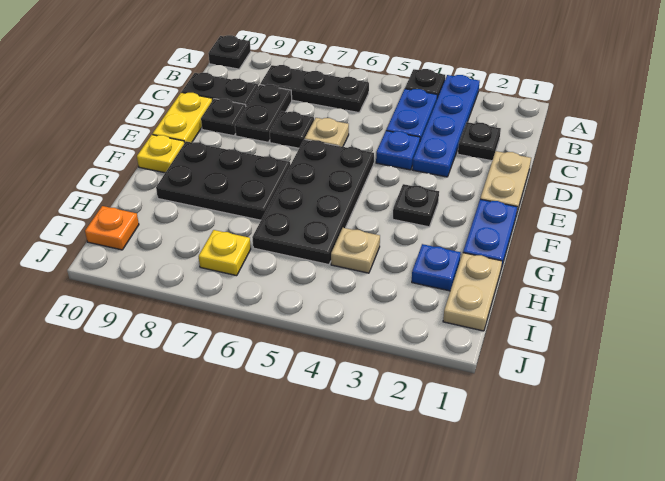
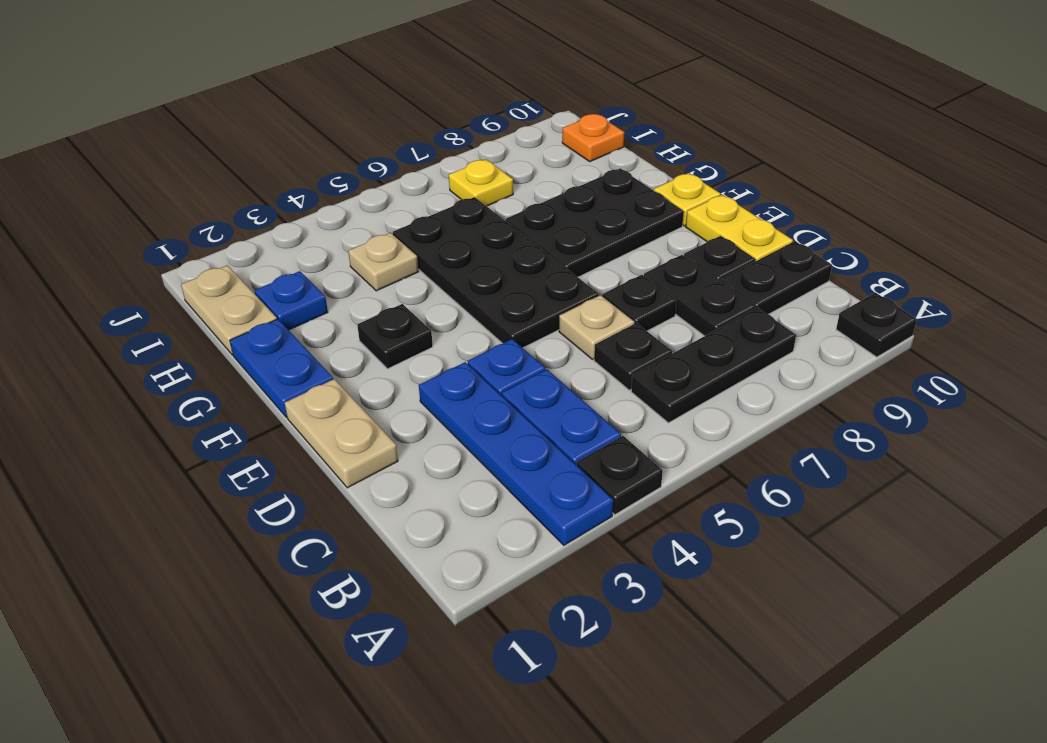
black 1x1 plate [458,122,501,161] -> black 1x1 plate moved to [594,323,672,390]

